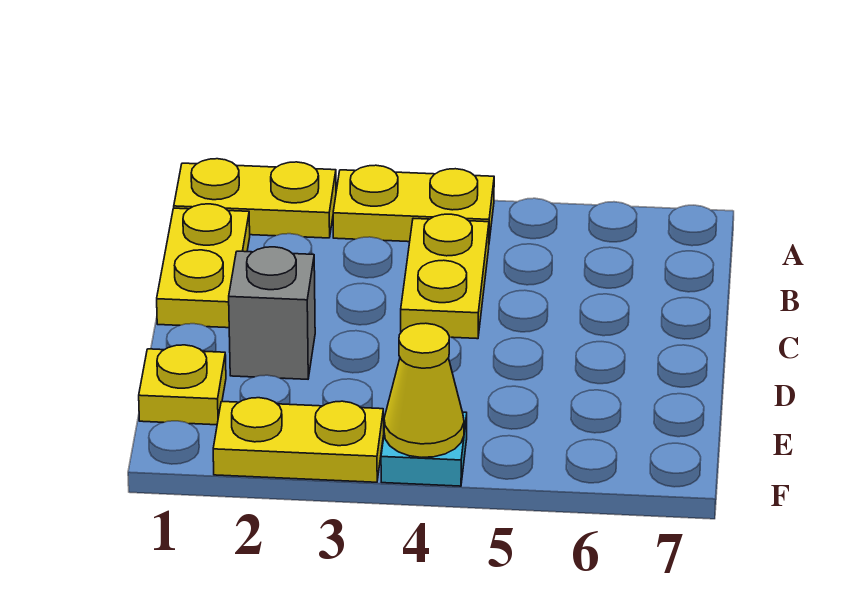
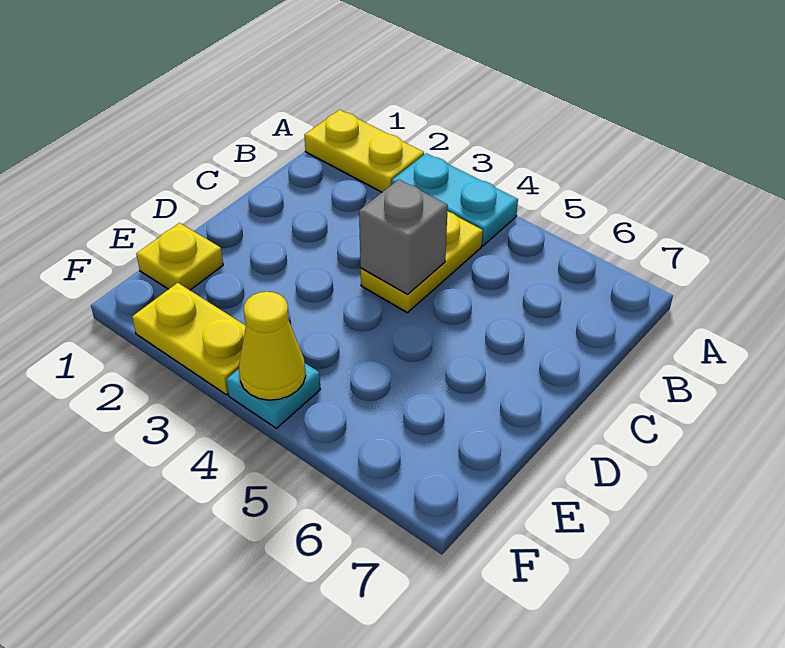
yellow 1x2 plate [333,165,494,242] -> cyan 1x2 plate [392,153,518,246]
yellow 1x2 plate [157,204,250,328] -> none
grey 1x1 brick [229,247,315,379] -> grey 1x1 brick moved to [359,180,448,294]

